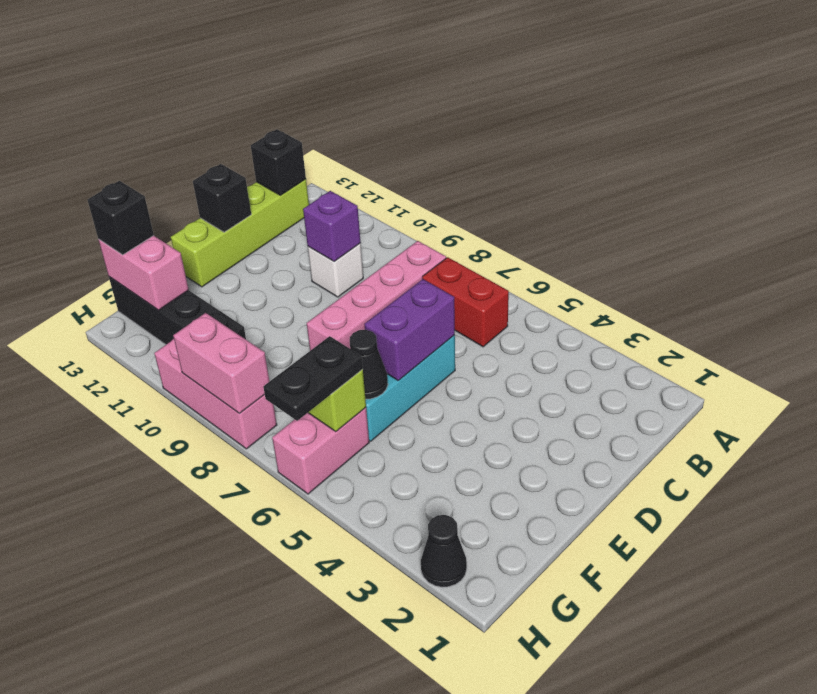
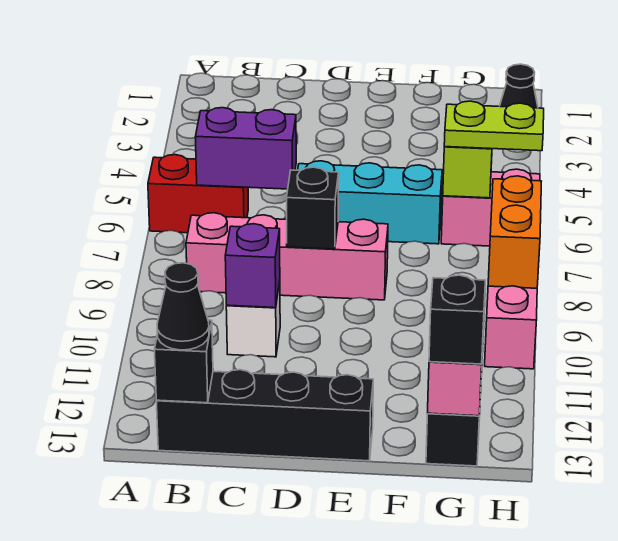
red 1x2 brick [422,257,509,347] -> red 1x2 brick turned to [148,155,248,233]
lime 1x4 brick [171,179,309,287] -> black 1x4 brick [156,370,373,461]
purple 1x2 brick [364,279,455,381] -> purple 1x2 brick moved to [195,108,296,189]
black 1x1 brick [193,164,251,232] -> black 1x1 brick moved to [287,167,339,249]
black 1x1 cone [350,330,388,399] -> black 1x1 cone moved to [157,263,209,350]
black 1x2 plate [264,336,363,421] -> lime 1x2 plate [444,101,544,151]
pink 1x2 brick [173,313,270,414] -> orange 1x2 brick [488,176,541,288]

